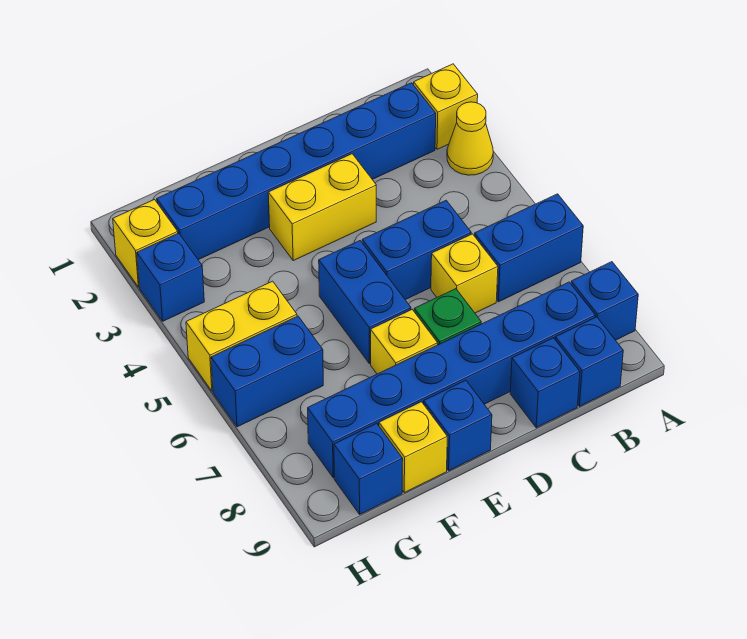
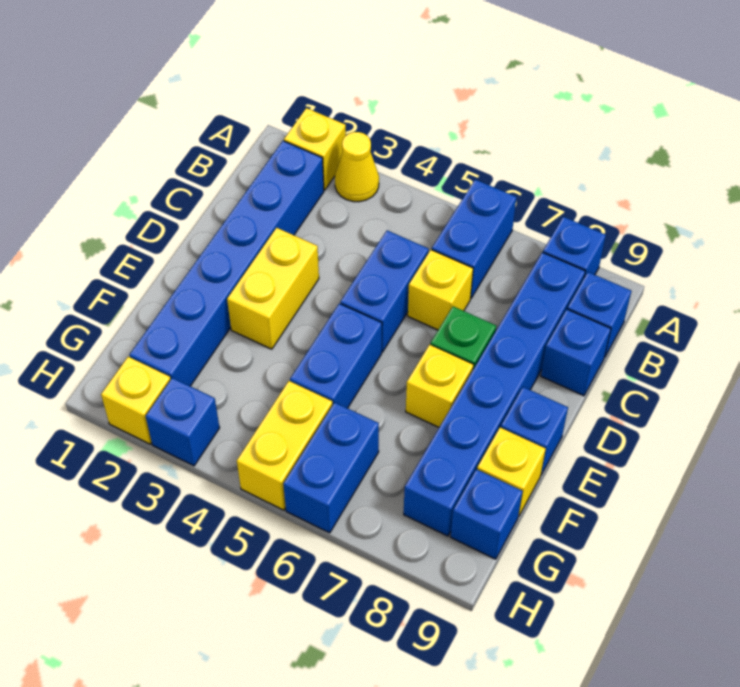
blue 1x2 brick [319,241,411,363] -> blue 1x2 brick turned to [290,303,382,408]

